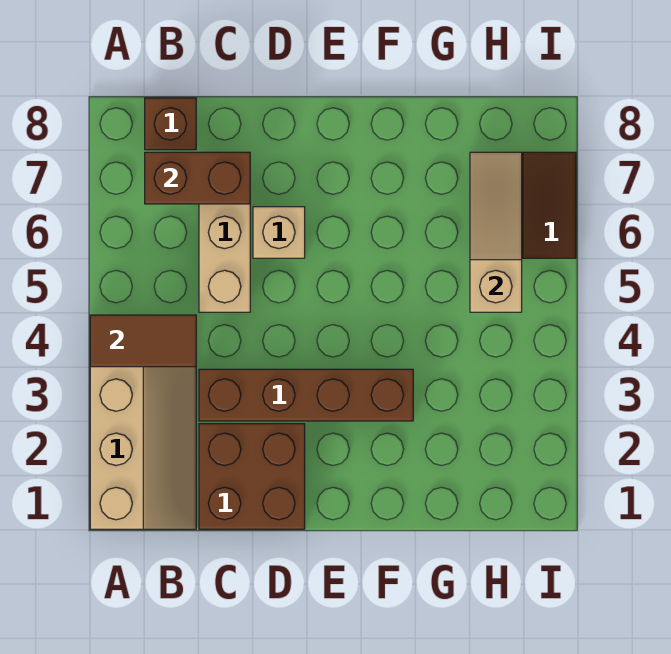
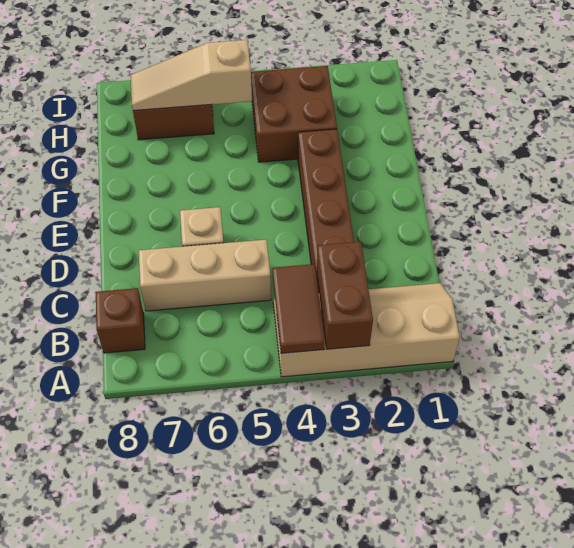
brown 1x2 brick [145,152,250,204] -> brown 1x2 brick moved to [317,242,373,349]
brown 2x2 brick [199,424,305,529] -> brown 2x2 brick moved to [251,66,337,162]

